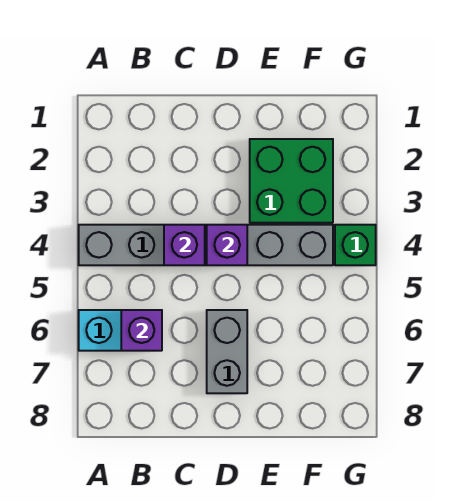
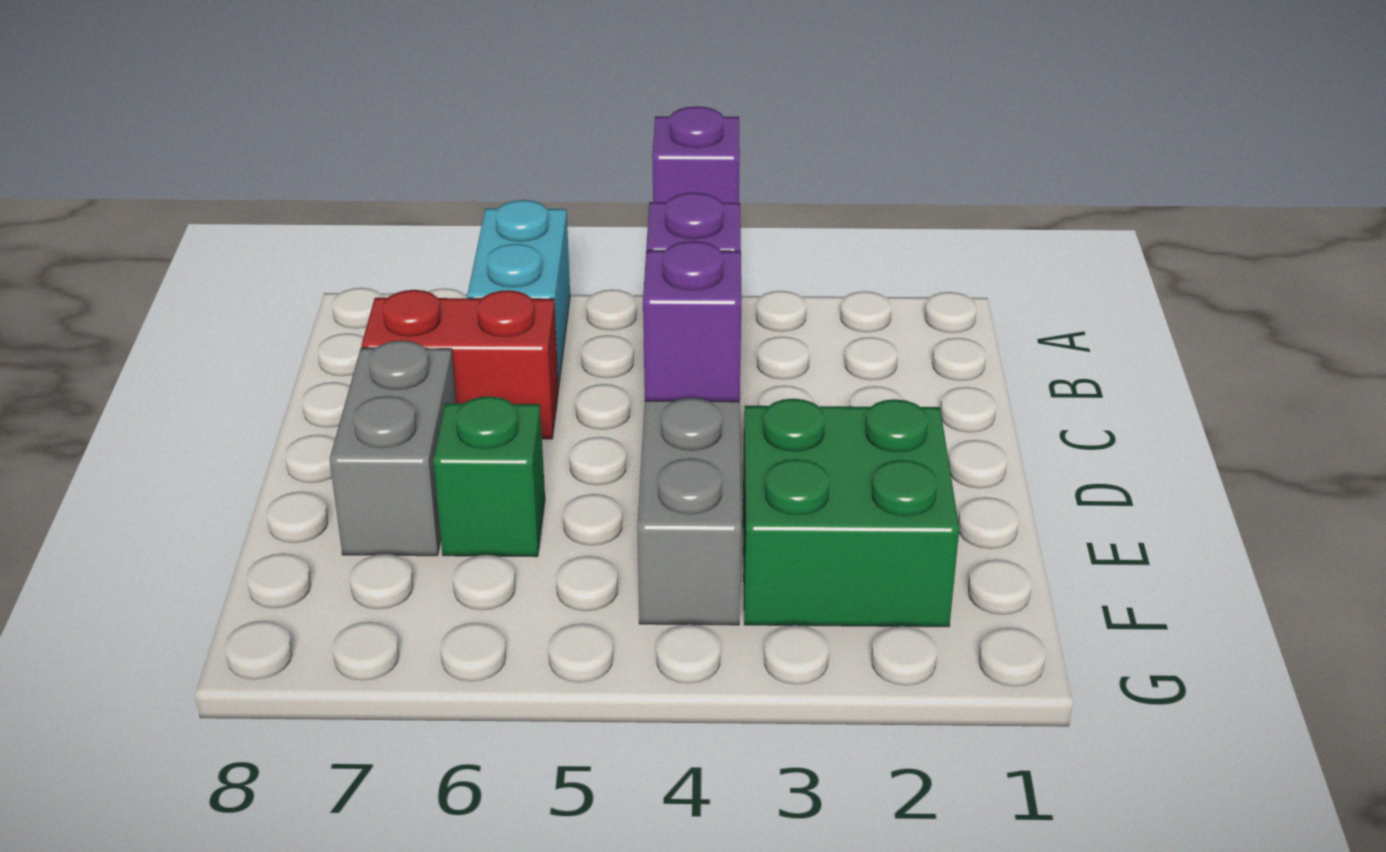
purple 1x1 brick [121,310,162,351] -> purple 1x1 brick moved to [652,106,740,203]
none -> red 1x2 brick [361,290,559,439]
grey 1x2 brick [207,310,247,393] -> grey 1x2 brick turned to [330,340,456,556]
green 1x1 brick [335,225,376,265] -> green 1x1 brick moved to [433,396,545,557]

